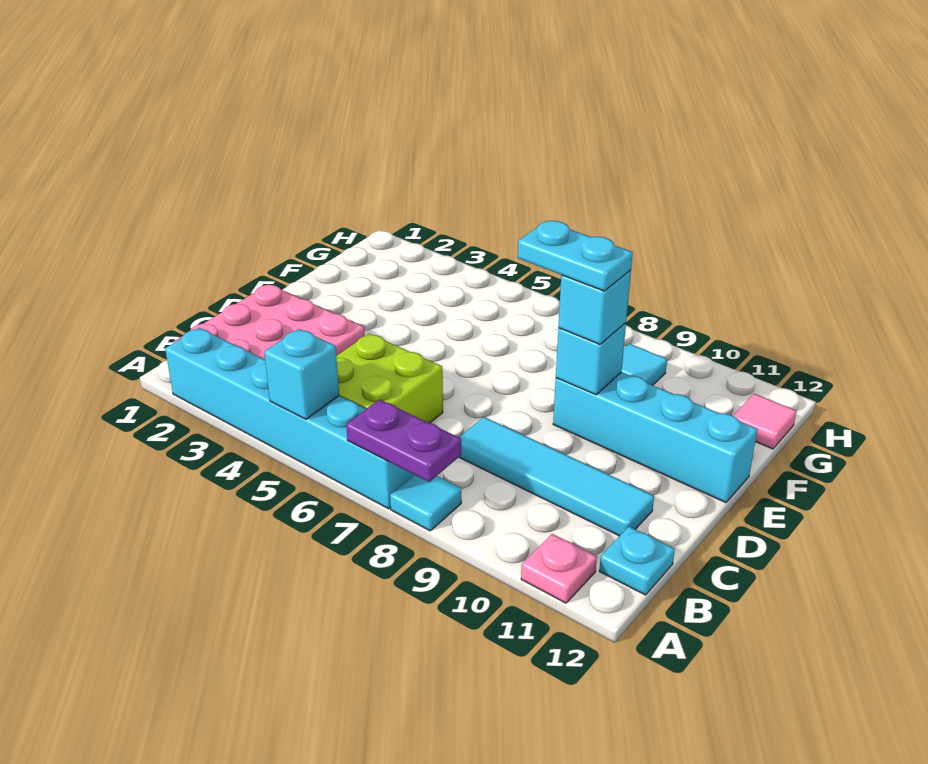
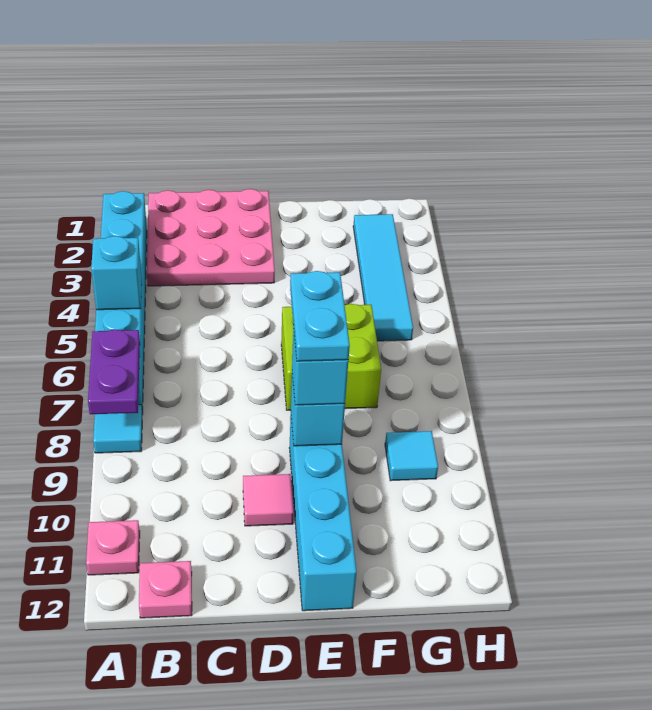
lime 2x2 brick [336,334,443,423] -> lime 2x2 brick moved to [281,304,381,410]
cyan 1x1 plate [599,527,675,595] -> pink 1x1 plate [139,561,192,618]
cyan 1x4 tile [459,417,654,536] -> cyan 1x4 tile moved to [353,214,413,341]
pink 1x1 tile [733,394,796,449] -> pink 1x1 tile moved to [243,474,293,526]

